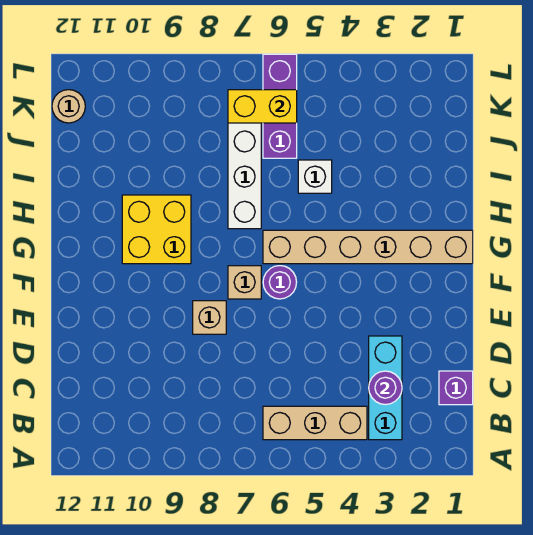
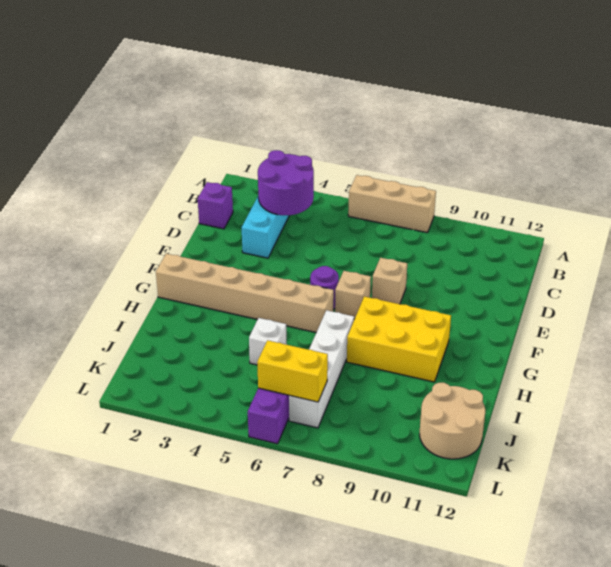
tan 1x3 brick [263,406,367,440] -> tan 1x3 brick moved to [348,175,436,233]
purple 1x1 round brick [369,371,402,405] -> purple 2x2 round brick [258,150,314,215]
yellow 2x2 brick [122,195,191,264] -> yellow 2x3 brick [347,297,451,382]
tan 1x1 round brick [52,90,85,123] -> tan 2x2 round brick [420,383,485,459]

